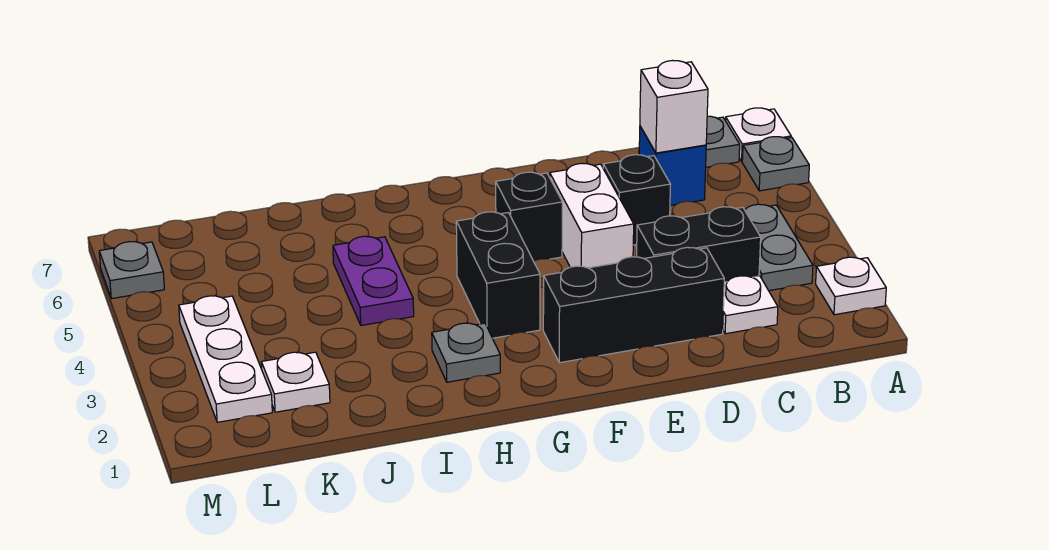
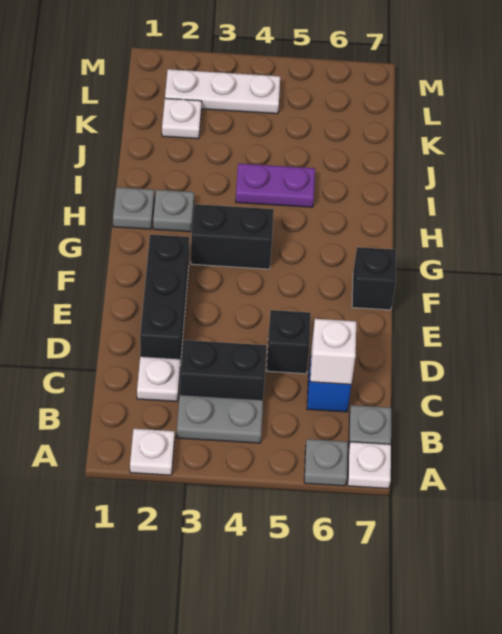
black 1x2 brick [637,207,761,282] -> black 1x2 brick turned to [180,340,267,400]
white 1x2 brick [550,163,634,268] -> none
black 1x1 brick [496,172,562,261] -> black 1x1 brick moved to [352,247,396,310]
grey 1x1 plate [99,242,164,299] -> grey 1x1 plate moved to [113,187,154,229]

